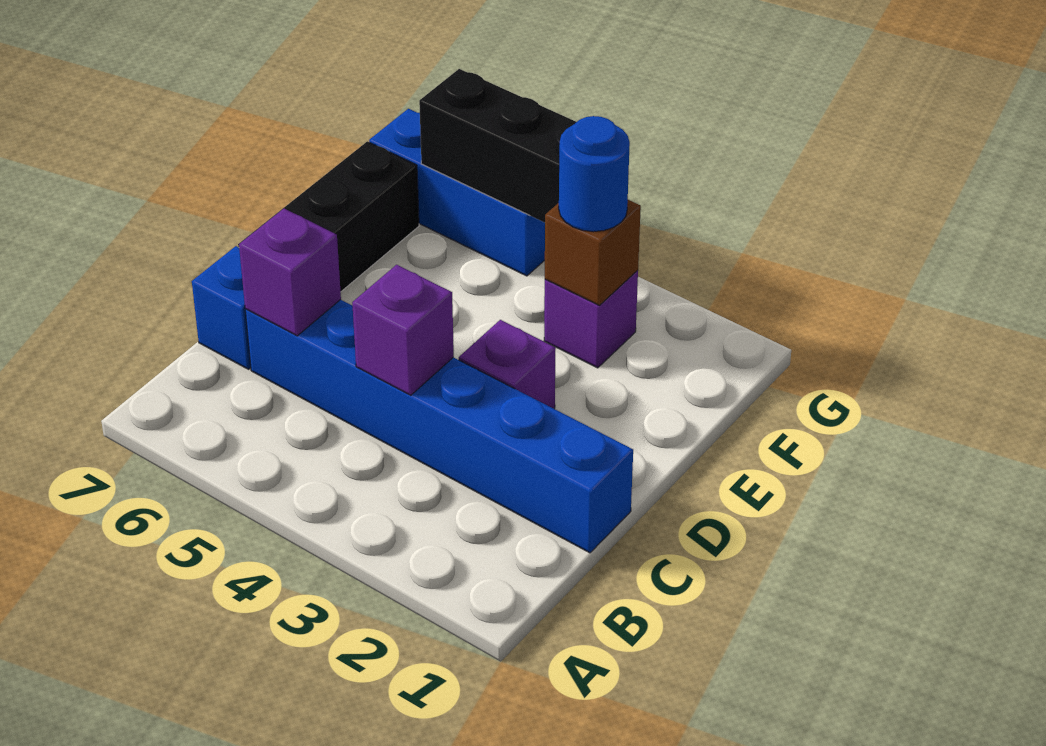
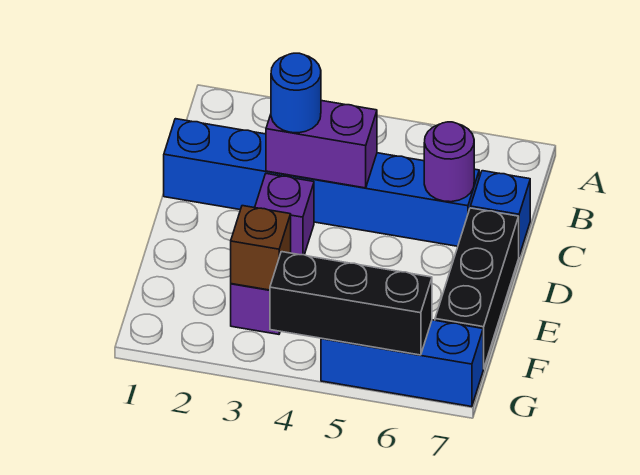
purple 1x1 brick [352,265,454,395] -> purple 1x2 brick [266,101,377,188]
purple 1x1 brick [239,209,341,336] -> purple 1x1 round brick [424,122,474,202]
blue 1x1 round brick [559,116,630,232] -> blue 1x1 round brick moved to [271,53,321,133]

